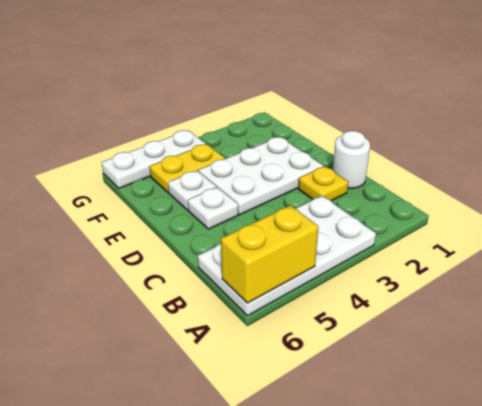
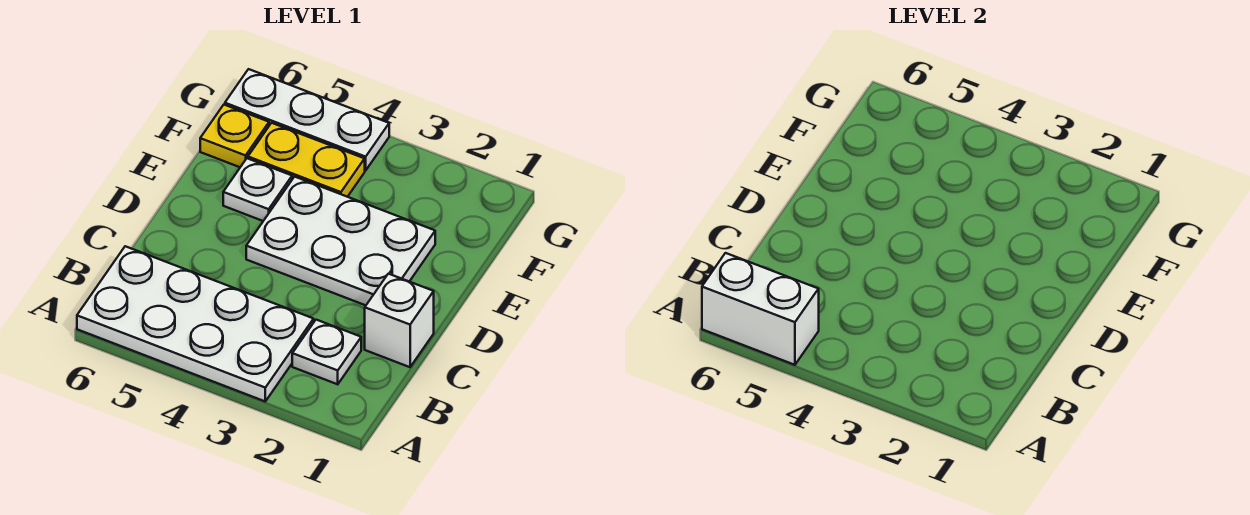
yellow 1x2 brick [221,205,319,303] -> white 1x2 brick [702,253,819,365]
white 1x1 round brick [333,131,370,188] -> white 1x1 brick [365,274,434,367]
yellow 1x1 plate [298,166,348,201] -> yellow 1x1 plate moved to [200,105,269,167]
white 1x1 plate [188,187,238,229] -> white 1x1 plate moved to [292,320,361,384]

